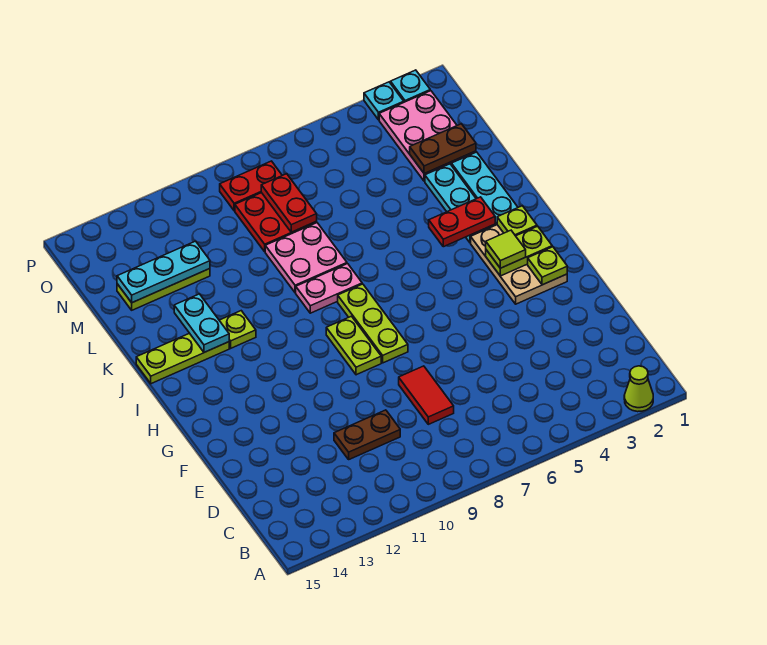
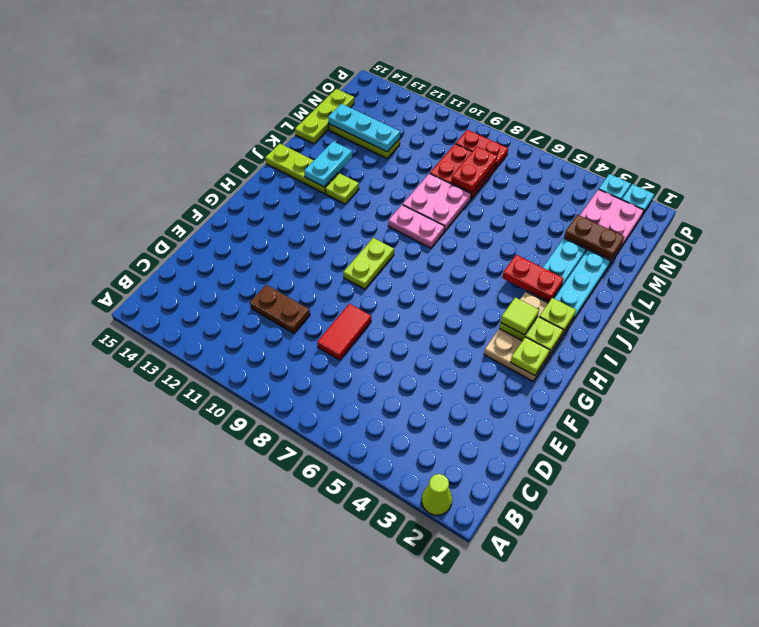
lime 1x3 plate [338,284,408,363] -> lime 1x3 plate moved to [295,89,354,144]

